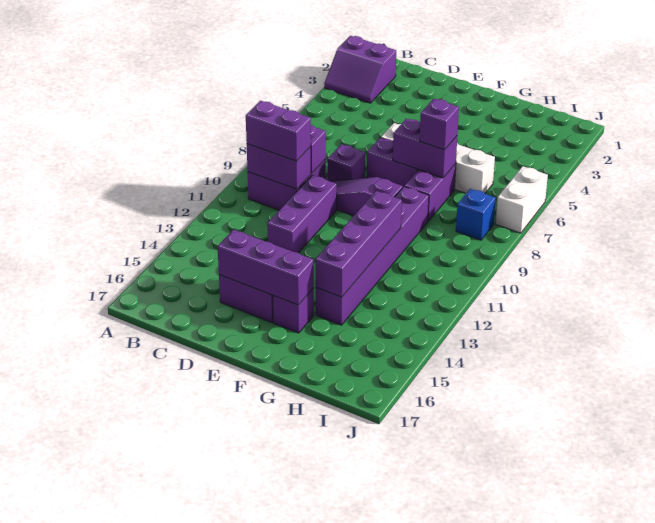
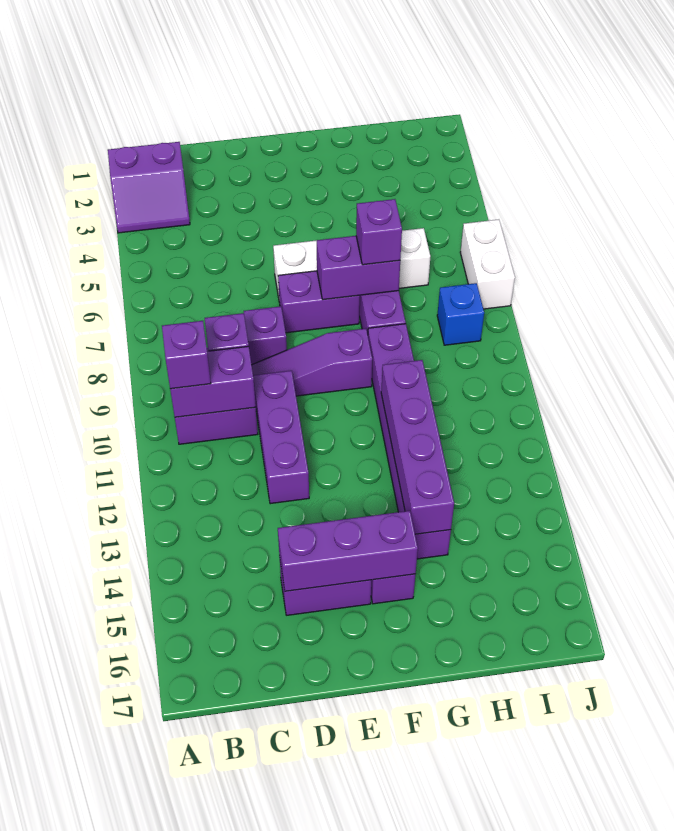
purple 1x2 brick [246,101,311,161] -> purple 1x1 brick [162,321,211,389]

